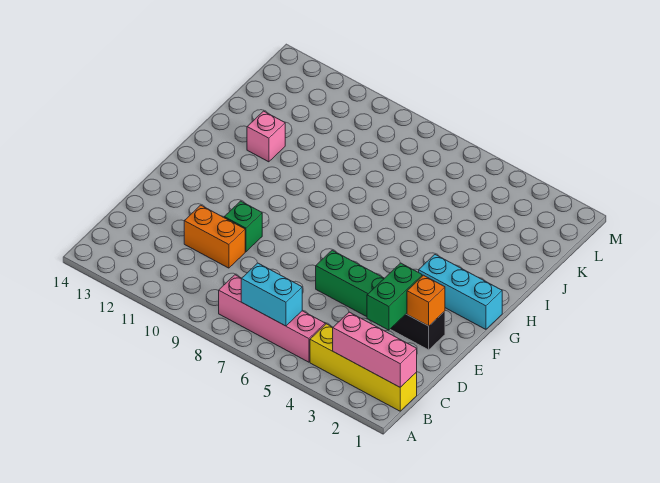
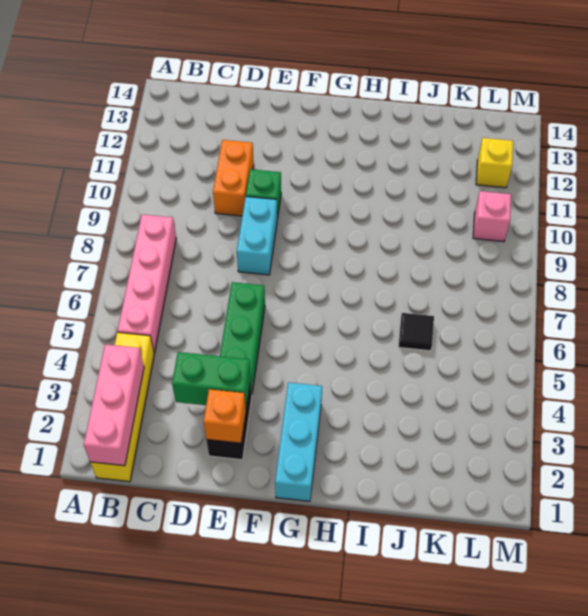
cyan 1x2 brick [241,263,302,326] -> cyan 1x2 brick moved to [237,196,277,275]
pink 1x1 brick [247,111,285,162] -> pink 1x1 brick moved to [473,191,511,242]
none -> black 1x1 tile [398,313,434,351]
none -> yellow 1x1 brick [476,138,513,188]

